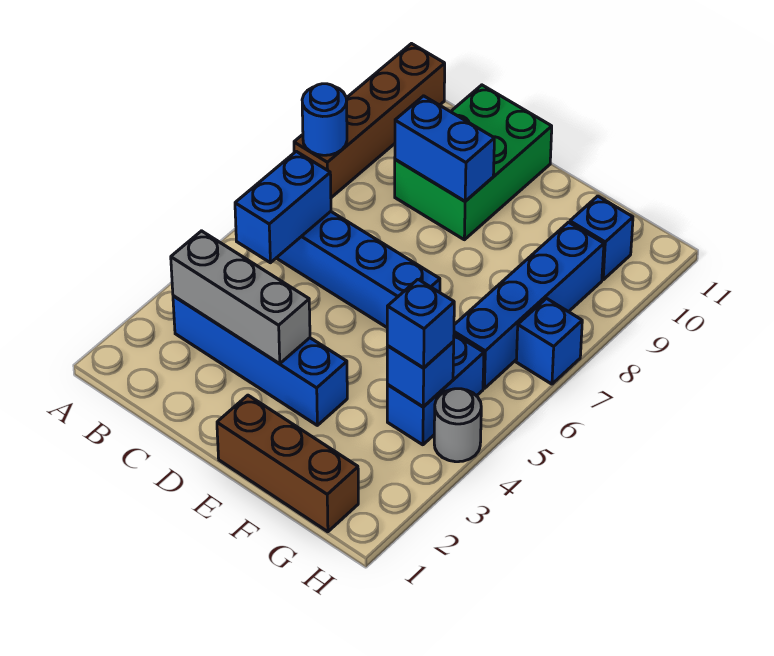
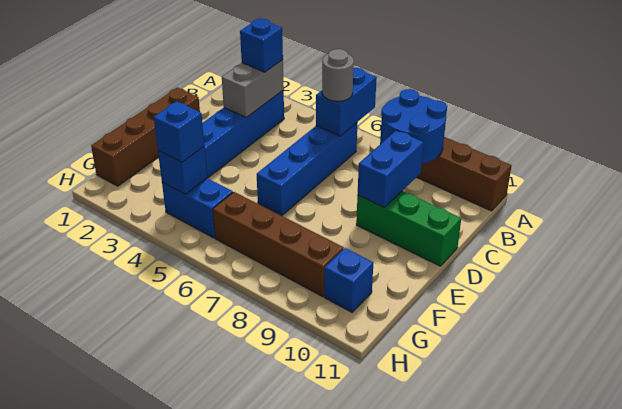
blue 1x1 round brick [302,84,347,155] -> blue 2x2 round brick [380,89,447,164]
grey 1x3 brick [171,231,310,364] -> grey 1x2 brick [222,60,284,117]
blue 1x2 brick [235,151,331,263] -> blue 1x2 brick turned to [316,68,377,136]
green 2x3 brick [395,85,552,240] -> green 1x3 brick [356,191,461,266]
brown 1x3 brick [217,395,358,532] -> brown 1x4 brick [91,87,200,186]
blue 1x4 brick [454,222,604,388] -> brown 1x4 brick [213,192,344,297]
grey 1x1 round brick [434,389,481,462] -> grey 1x1 round brick moved to [322,49,354,101]
blue 1x1 brick [516,299,582,384] -> blue 1x1 brick moved to [240,19,283,72]

